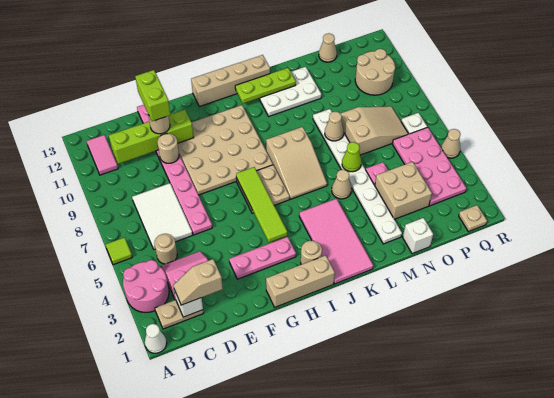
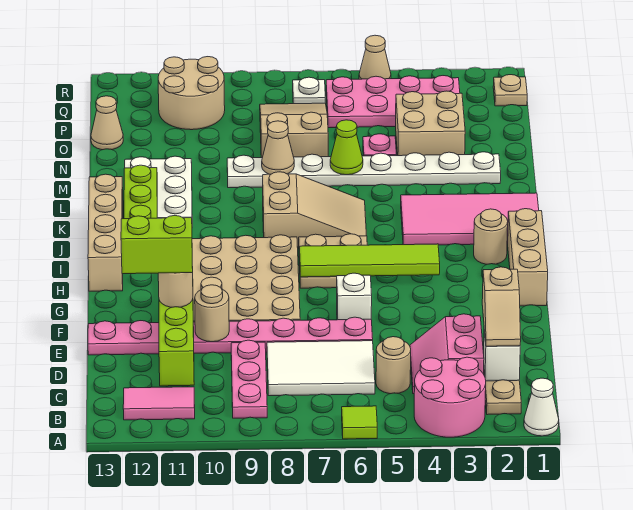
pink 1x3 plate [229,237,296,279] -> pink 1x3 plate moved to [231,340,267,418]
tan 1x1 cone [332,170,351,199] -> none
white 1x1 brick [403,218,433,254] -> white 1x1 brick moved to [336,273,372,320]

